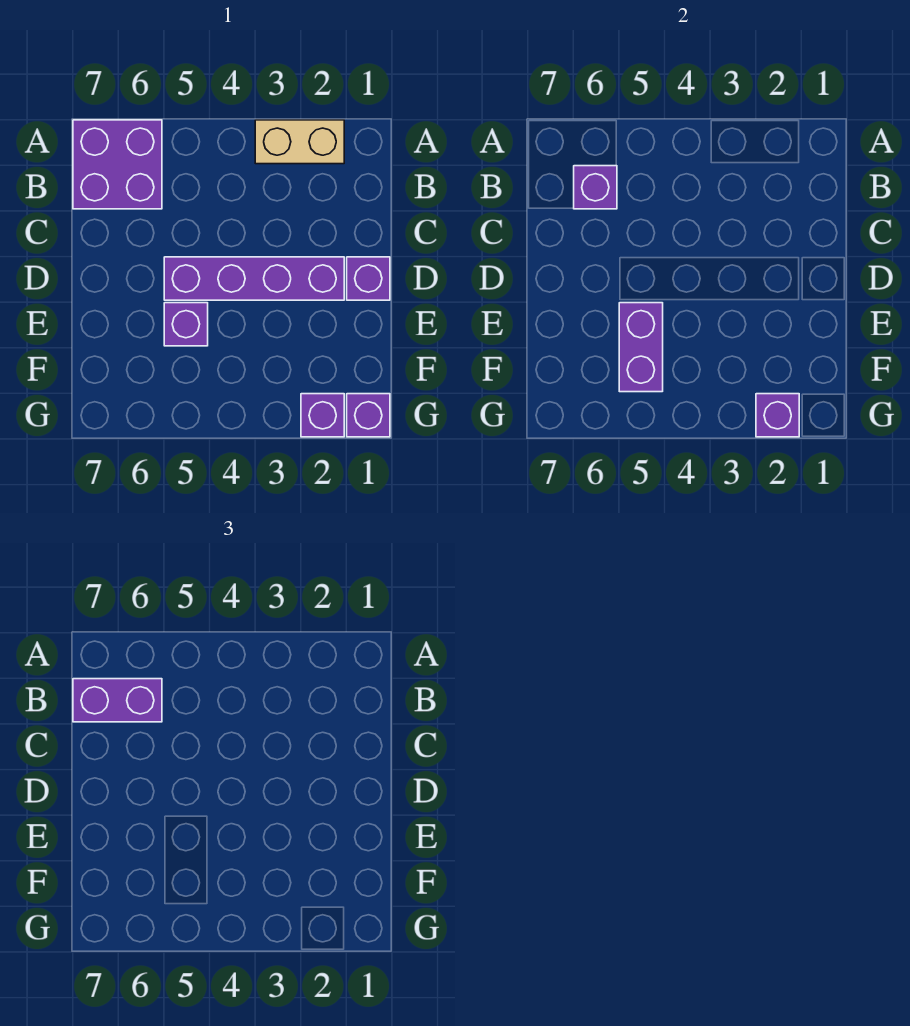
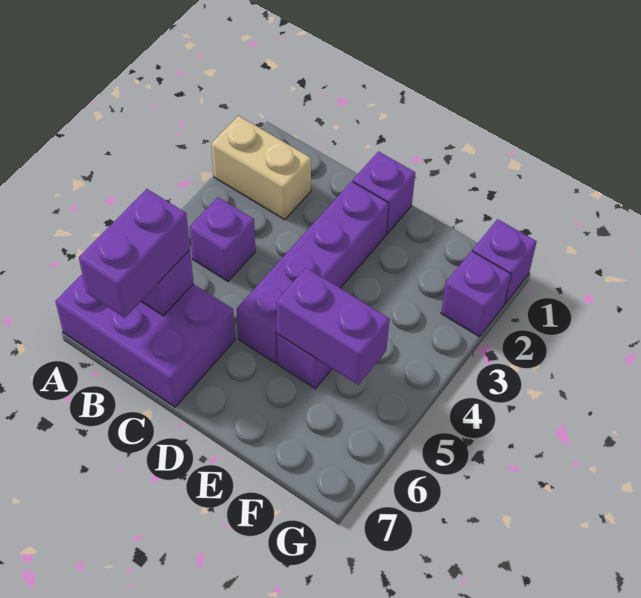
tan 1x2 brick [255,120,344,164] -> tan 1x2 brick turned to [211,116,311,220]
purple 2x2 brick [73,120,162,209] -> purple 2x3 brick [55,275,235,407]
purple 1x1 brick [756,394,799,437] -> purple 1x1 brick moved to [189,197,255,281]

